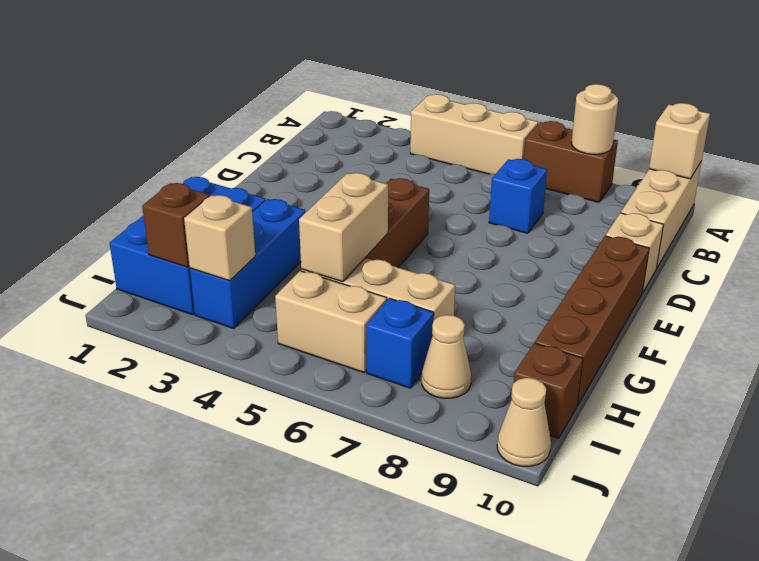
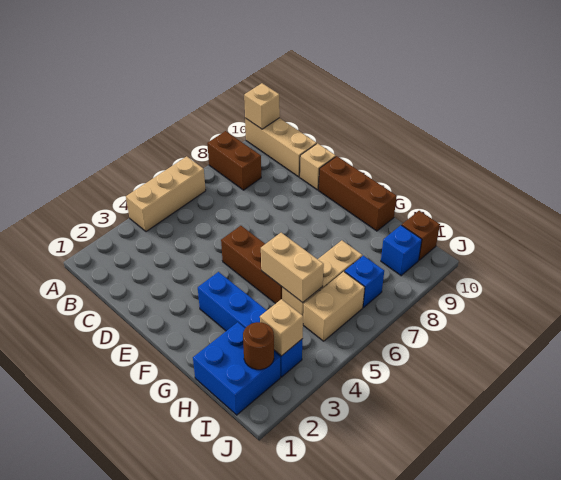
brown 1x2 brick [524,121,618,202] -> brown 1x2 brick turned to [207,131,261,190]
tan 1x1 round brick [571,84,618,154] -> none
blue 1x1 brick [489,159,547,233] -> blue 1x1 brick moved to [381,225,422,276]
brown 1x4 brick [535,236,649,406] -> brown 1x3 brick [319,156,397,231]
blue 2x3 brick [109,177,266,315] -> blue 2x2 brick [193,322,280,415]
blue 1x3 brick [190,199,305,329] -> blue 1x4 brick [198,272,302,377]
brown 1x1 brick [142,183,210,267] -> brown 1x1 round brick [243,322,274,370]
tan 1x1 cone [422,315,471,398] -> none
tan 1x1 cone [497,378,551,466] -> none

